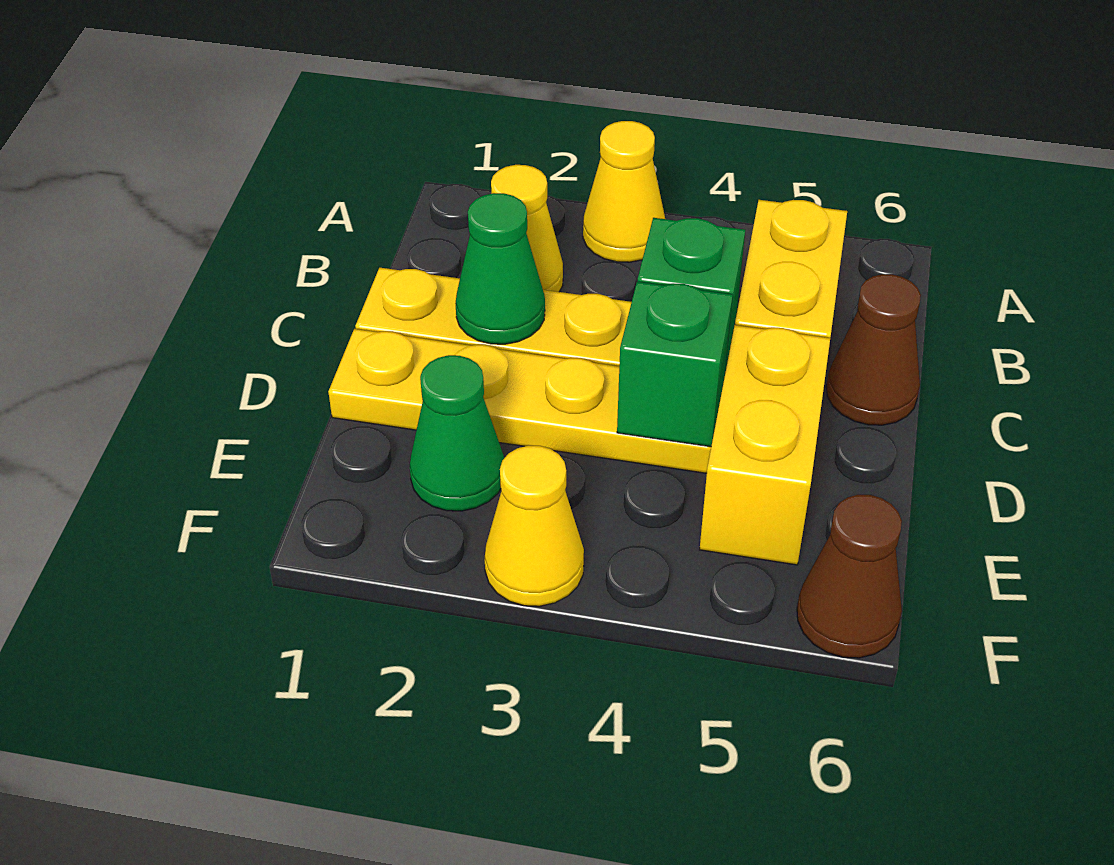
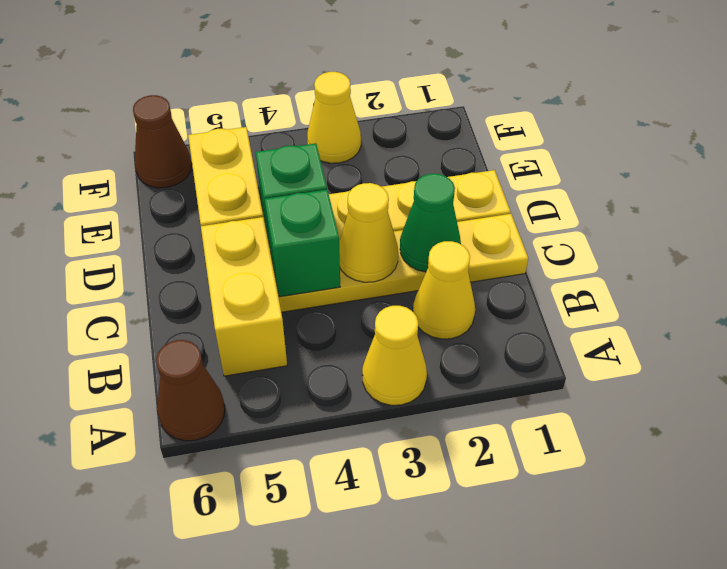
none -> yellow 1x1 cone [339,183,398,282]
brown 1x1 cone [826,274,921,425] -> brown 1x1 cone moved to [156,340,225,441]
green 1x1 cone [410,355,504,511] -> none

